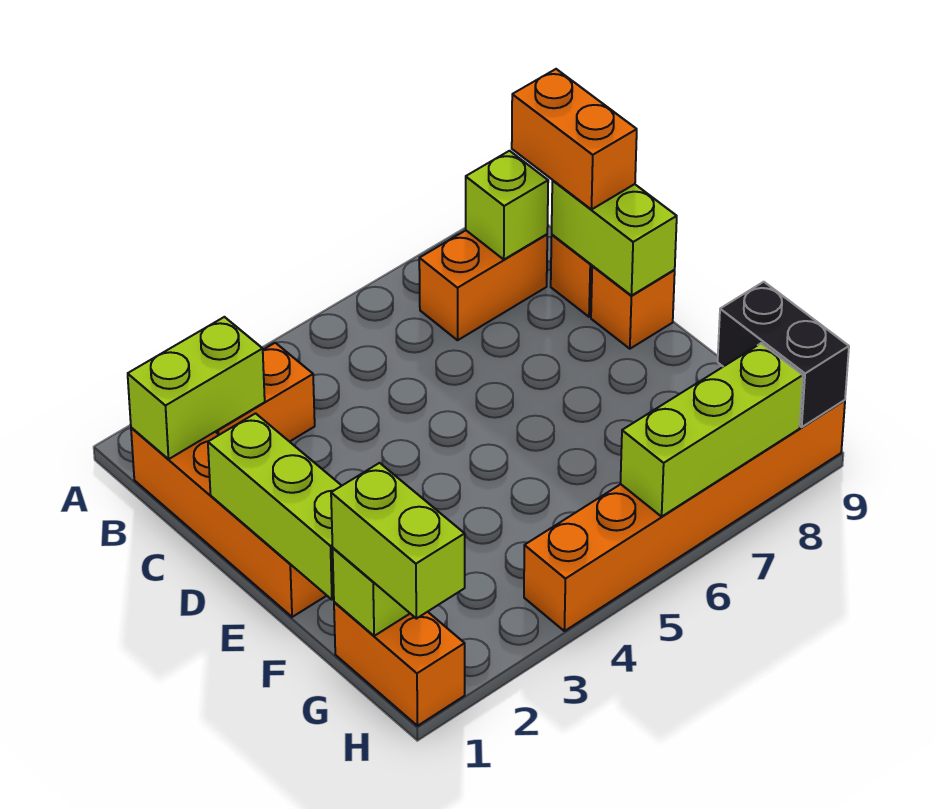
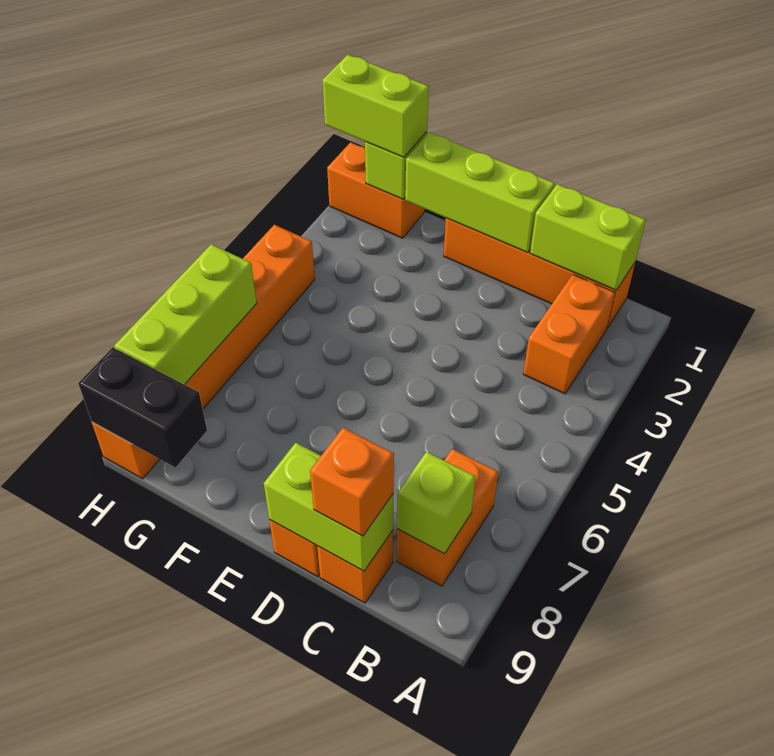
lime 1x2 brick [128,317,265,459] -> lime 1x2 brick turned to [530,184,646,290]
orange 1x2 brick [512,69,637,209] -> orange 1x1 brick [310,428,394,536]

